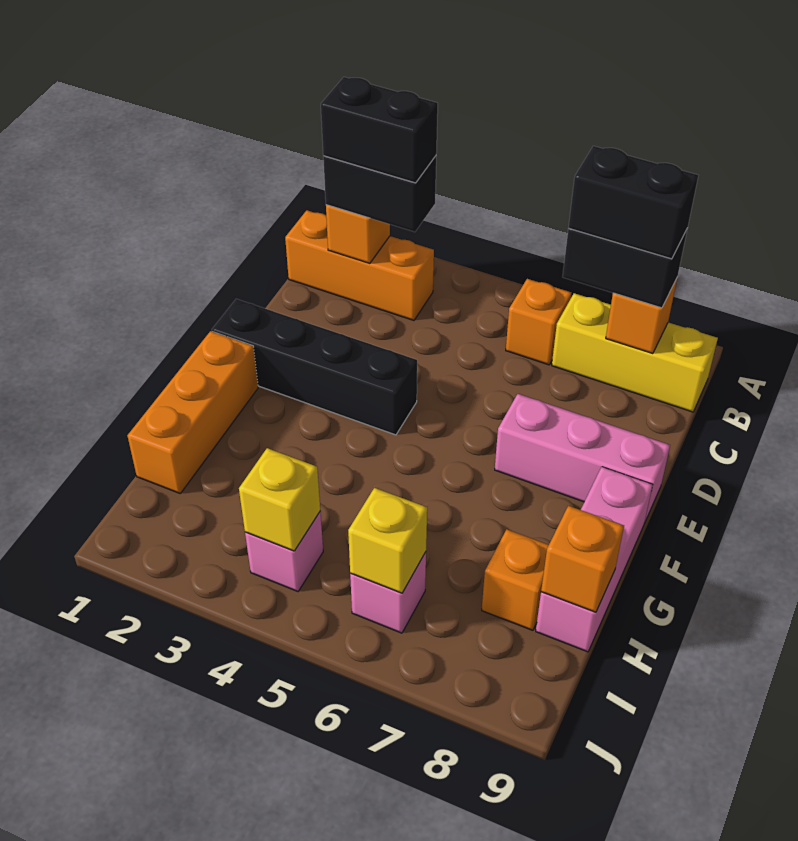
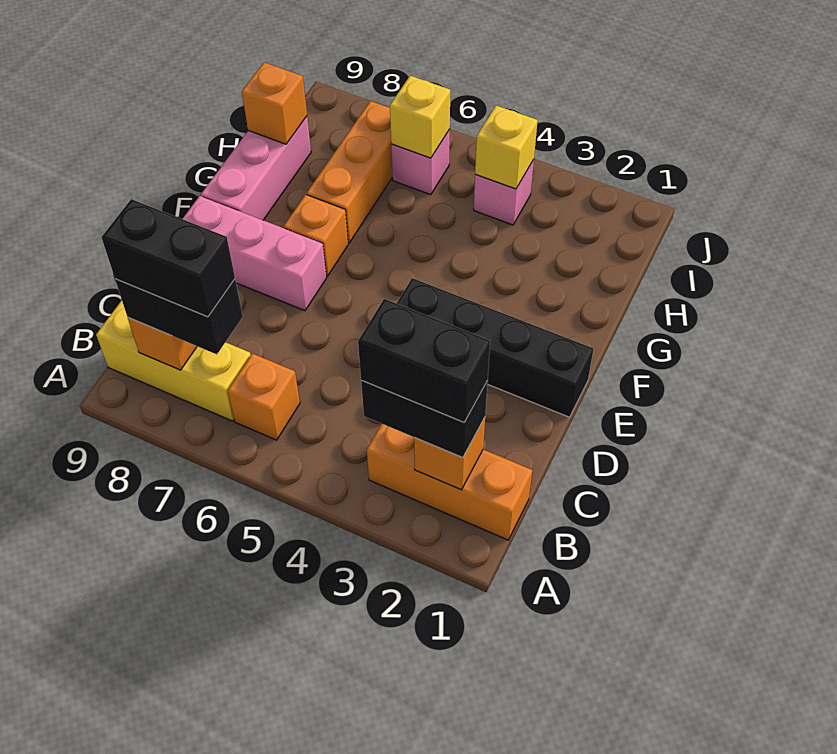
orange 1x3 brick [127,331,258,493] -> orange 1x3 brick moved to [307,101,392,243]
orange 1x1 brick [482,529,549,630] -> orange 1x1 brick moved to [284,195,348,276]

